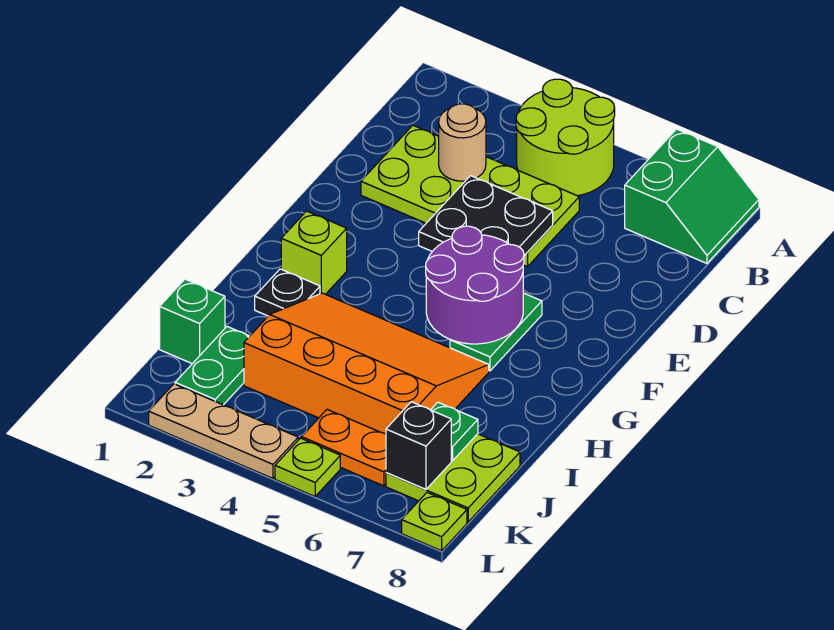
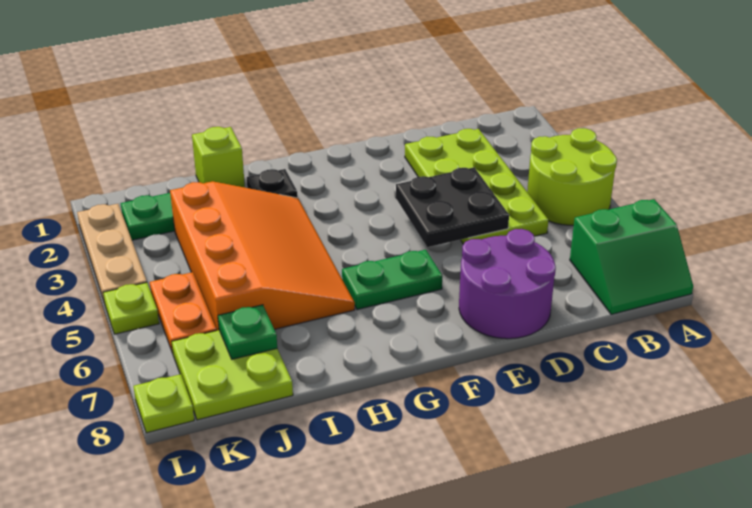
tan 1x1 round brick [439,104,486,181] -> none
purple 2x2 round brick [426,226,524,344] -> purple 2x2 round brick moved to [459,229,556,339]
lime 1x1 brick [281,211,347,294] -> lime 1x1 brick moved to [192,127,245,188]
green 1x1 brick [160,279,225,364] -> none
black 1x1 brick [386,402,451,489] -> none

